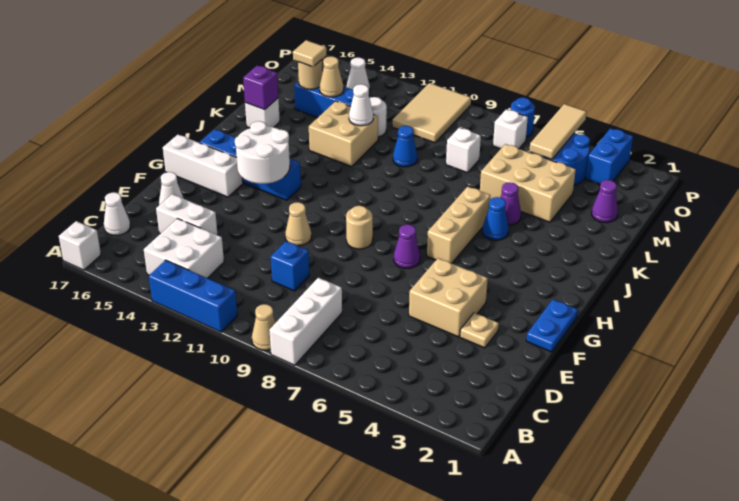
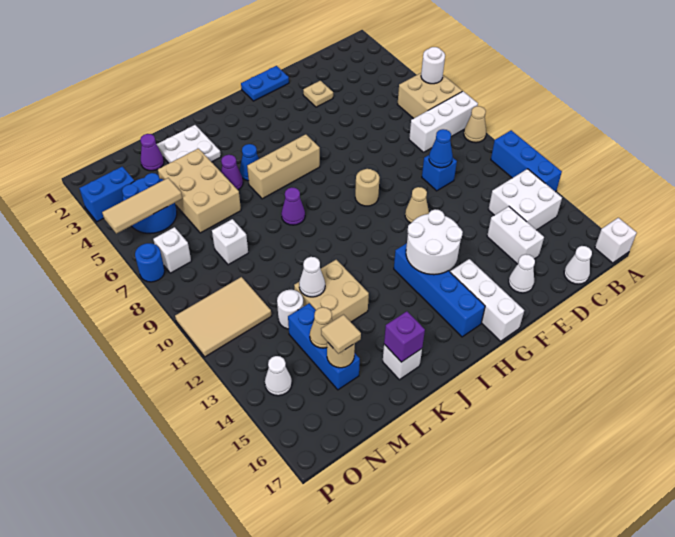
none -> white 1x1 round brick [421,47,445,84]
tan 2x2 brick [409,258,488,337] -> tan 2x2 brick moved to [398,73,462,119]
purple 1x1 cone [394,225,420,268] -> purple 1x1 cone moved to [281,187,305,225]
none -> white 2x2 plate [157,125,221,163]
blue 1x1 cone [393,126,417,167] -> blue 1x1 cone moved to [429,129,453,168]

